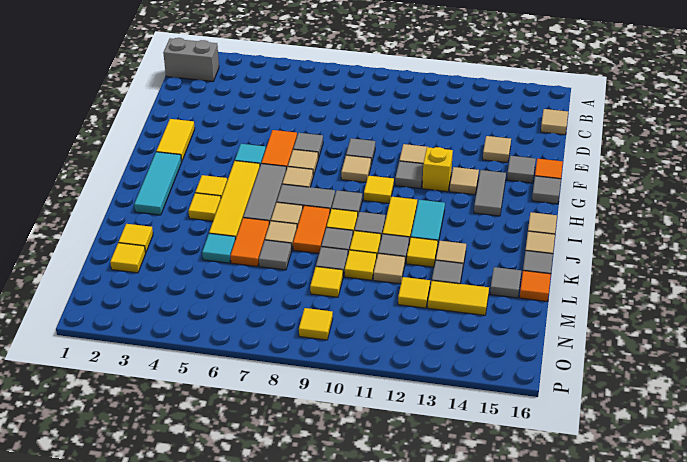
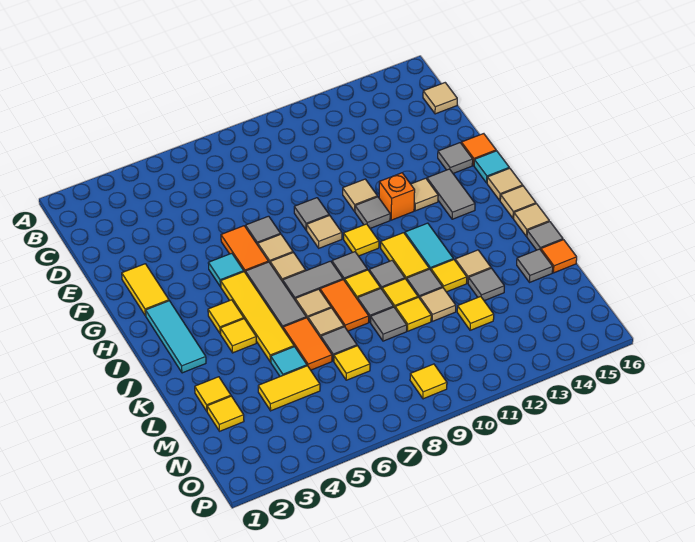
grey 1x2 brick [163,38,219,81] -> none
tan 1x1 tile [483,136,511,163] -> tan 1x1 tile moved to [487,168,523,200]
yellow 1x1 brick [422,147,453,192] -> orange 1x1 brick [379,173,415,220]
grey 1x1 tile [532,176,561,204] -> cyan 1x1 tile [474,151,509,183]
yellow 1x1 tile [310,267,343,297] -> yellow 1x1 tile moved to [334,346,370,380]
yellow 1x2 tile [428,281,489,315] -> yellow 1x2 tile moved to [258,366,320,411]

